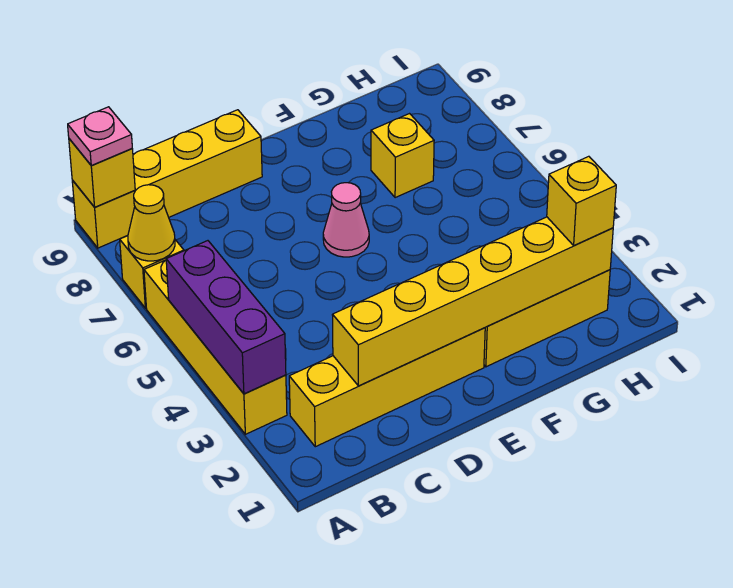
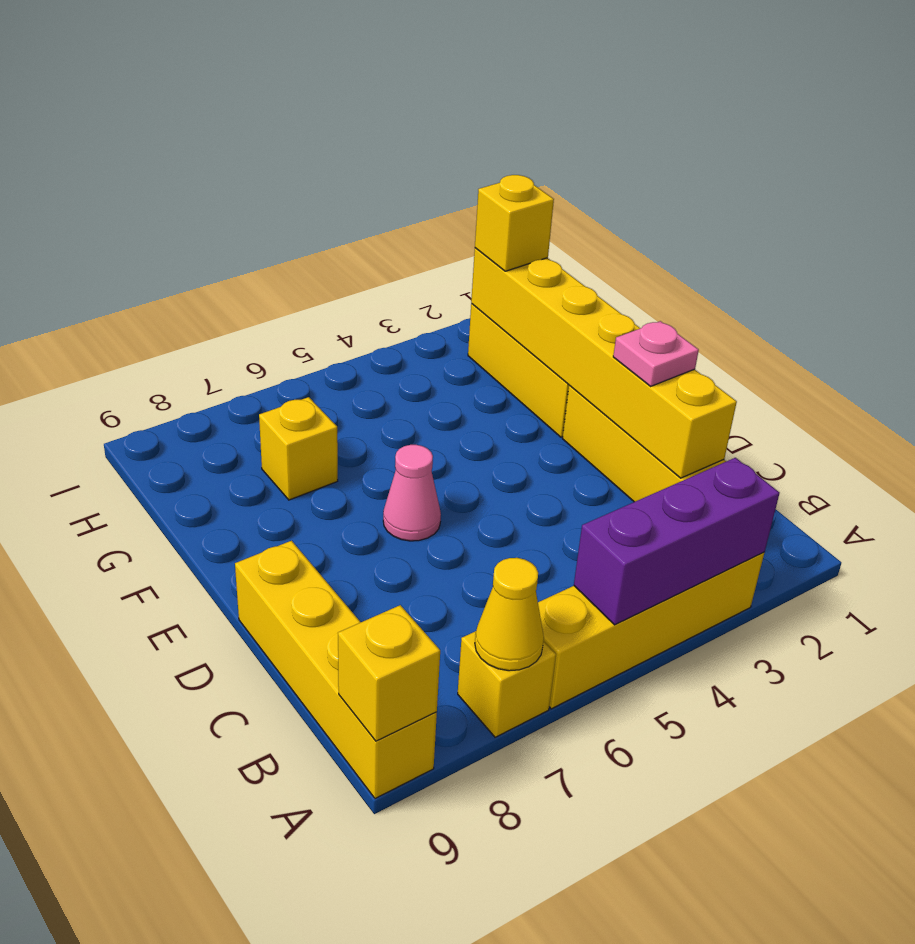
pink 1x1 plate [68,107,132,165] -> pink 1x1 plate moved to [613,321,699,386]

